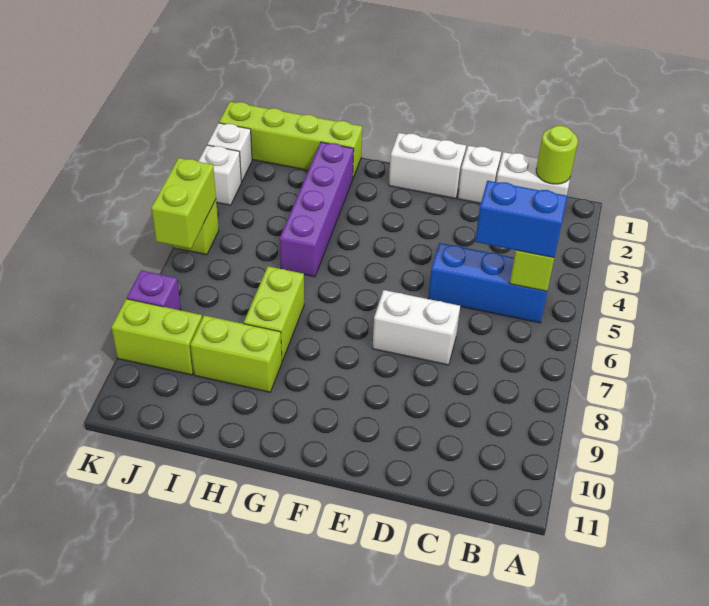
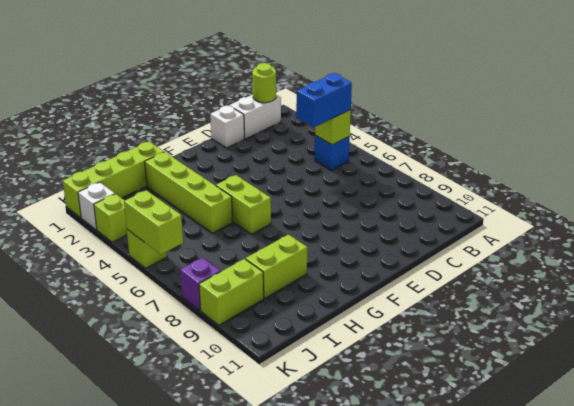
blue 1x3 brick [428,243,547,323] -> blue 1x1 brick [315,135,350,171]
white 1x2 brick [372,290,460,365] -> none
white 1x2 brick [389,133,466,199] -> none
purple 1x4 brick [280,142,354,277] -> lime 1x4 brick [145,152,233,233]
lime 1x2 brick [244,266,304,361] -> lime 1x2 brick moved to [216,175,271,234]
white 1x1 brick [198,145,241,205] -> lime 1x1 brick [94,194,127,242]

